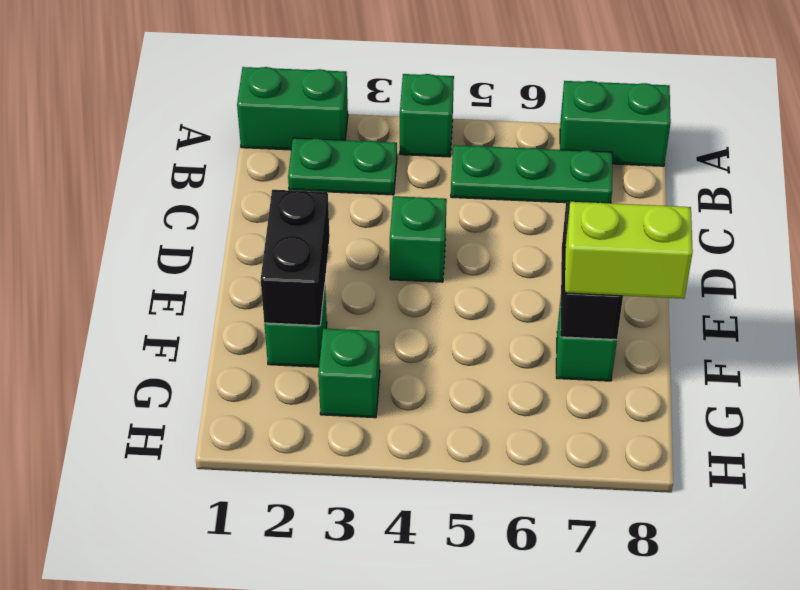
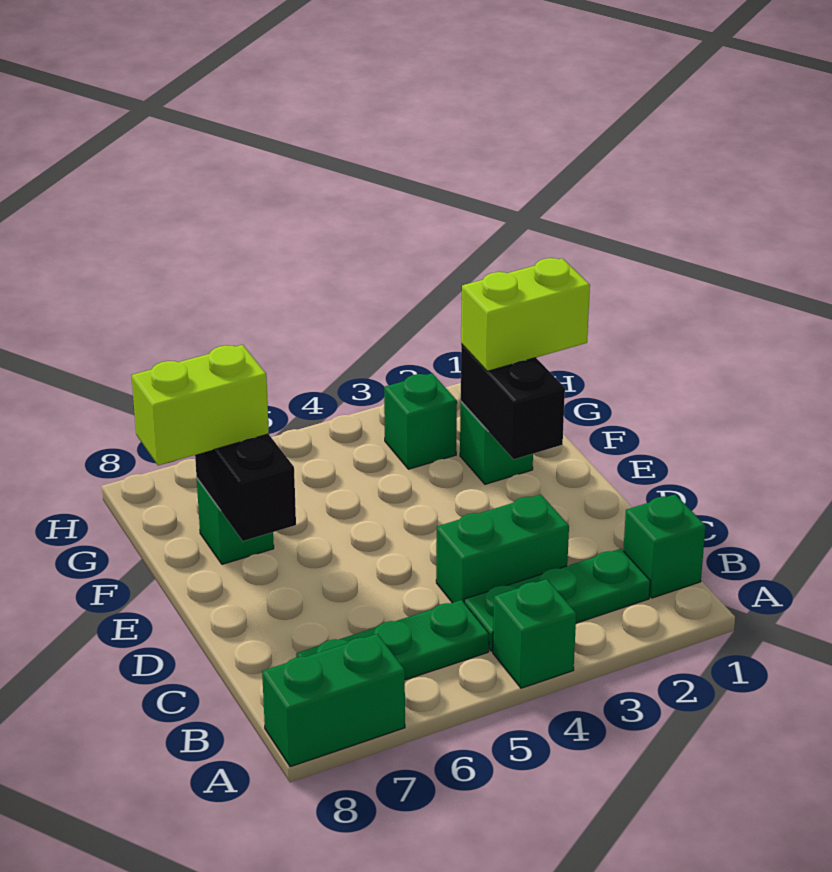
green 1x2 brick [237,67,348,150] -> green 1x2 brick moved to [436,494,569,603]
green 1x2 plate [288,138,397,195] -> green 1x3 plate [464,549,650,651]
green 1x1 brick [390,196,447,282] -> green 1x1 brick moved to [623,494,706,598]
none -> lime 1x2 brick [461,258,590,371]

